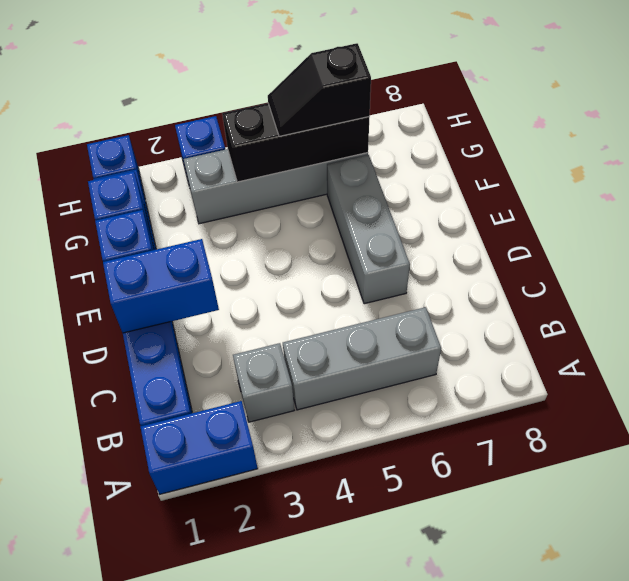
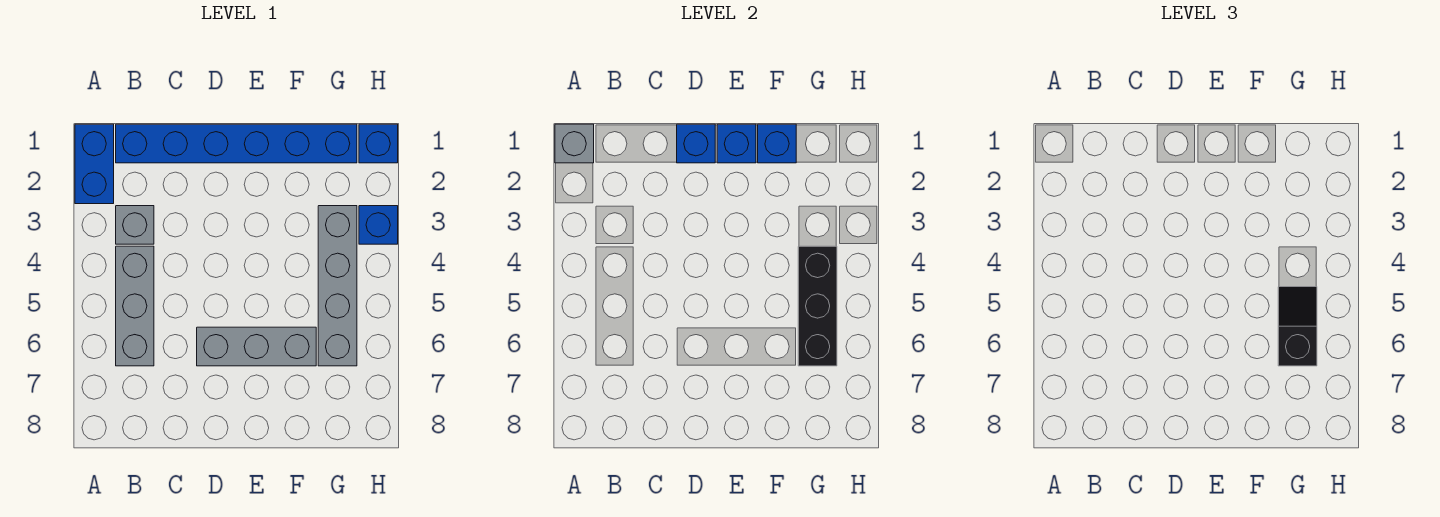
none -> grey 1x1 brick [555,124,594,163]
blue 1x2 brick [103,239,219,333] -> blue 1x1 brick [677,124,715,163]

